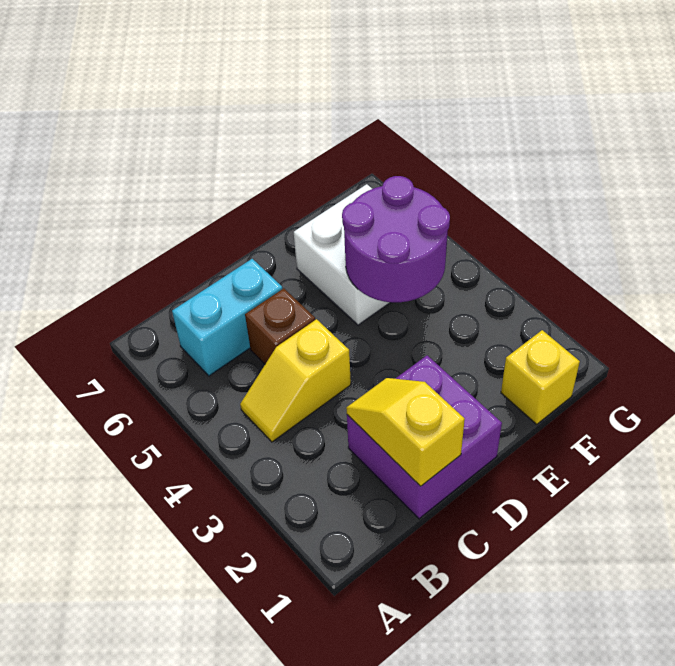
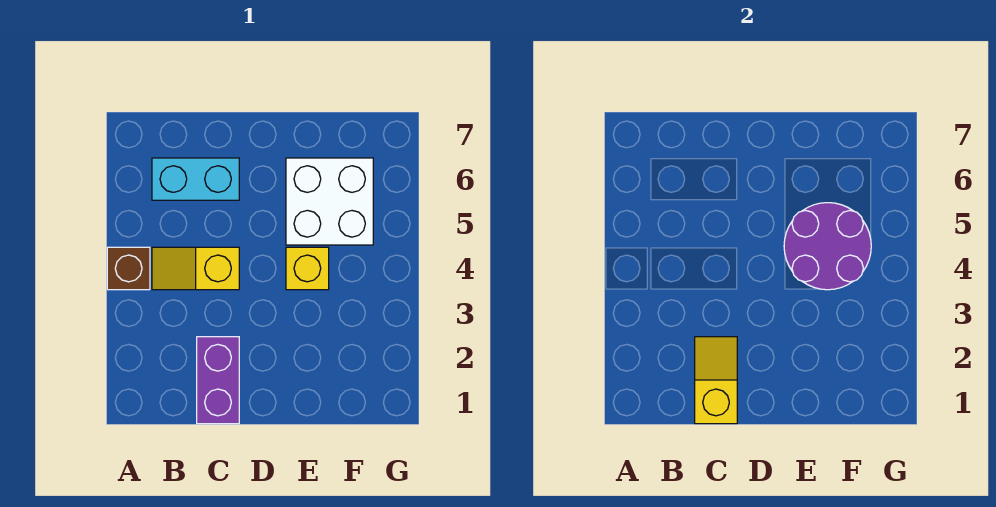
purple 2x2 brick [347,356,502,519] -> purple 1x2 brick [197,337,239,424]
brown 1x1 brick [245,288,315,364] -> brown 1x1 brick moved to [107,247,150,290]
yellow 1x1 brick [501,330,580,424] -> yellow 1x1 brick moved to [286,247,329,290]

